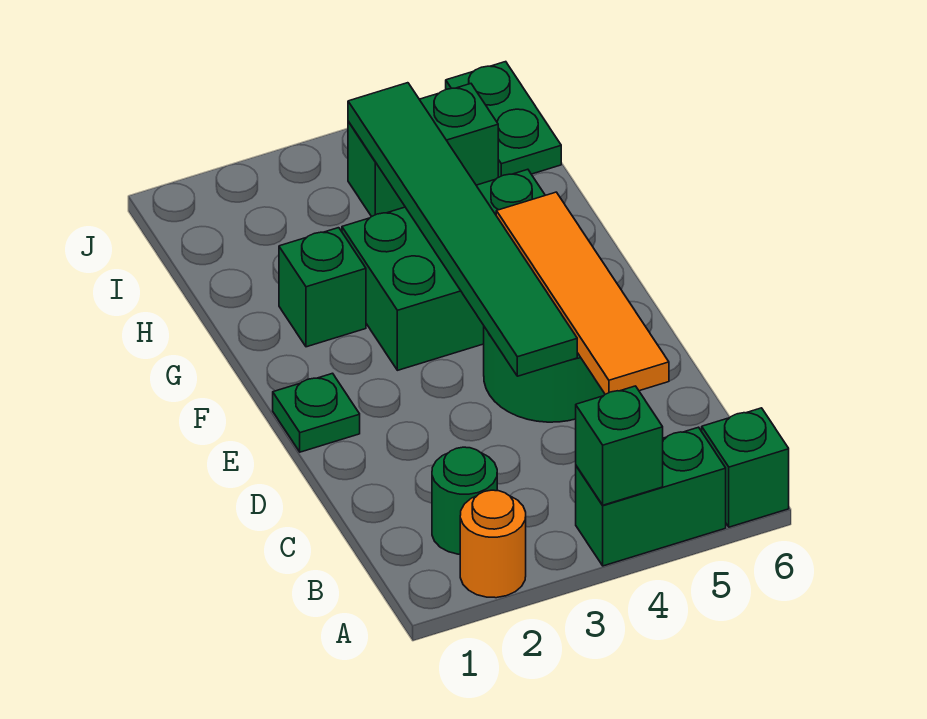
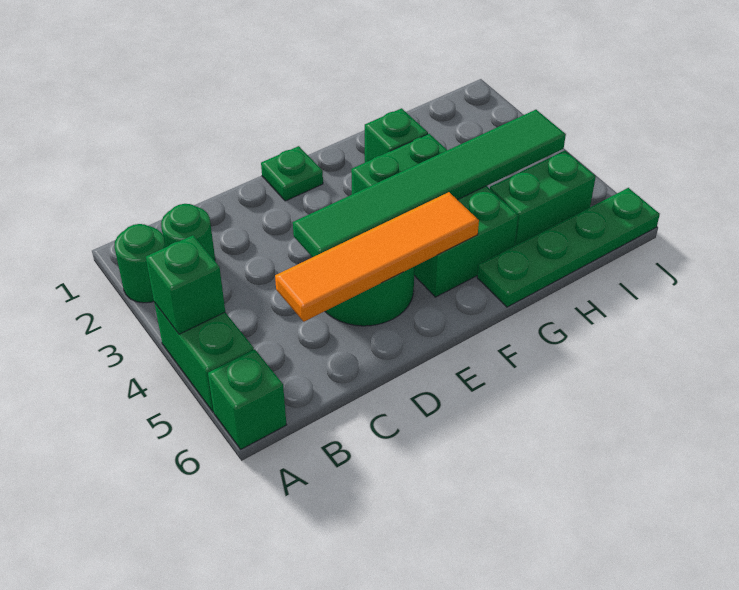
orange 1x1 round brick [460,490,526,598] -> green 1x1 round brick [115,224,166,303]
green 1x2 brick [348,84,498,217] -> green 1x2 brick turned to [490,151,596,245]
green 1x2 plate [446,62,561,177] -> green 1x4 plate [477,188,660,307]

